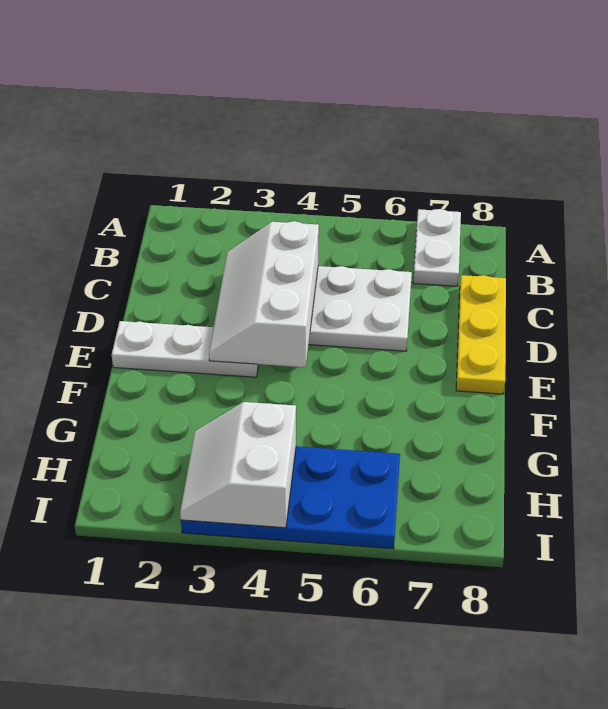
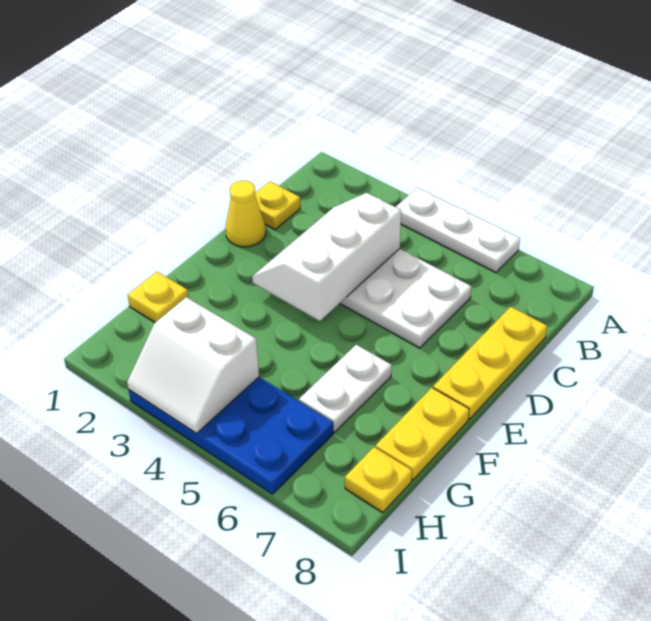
white 1x2 plate [413,209,461,286] -> white 1x2 plate moved to [299,345,392,432]
none -> yellow 1x1 plate [255,182,300,229]
none -> yellow 1x1 cone [226,180,266,247]
white 1x3 plate [112,321,259,377] -> white 1x3 plate moved to [396,188,520,272]
none -> yellow 1x2 plate [375,388,469,480]
none -> yellow 1x1 plate [128,272,188,323]
white 2x2 slope [180,402,296,528] -> white 2x2 slope turned to [127,297,259,433]
none -> yellow 1x1 plate [345,447,412,512]

